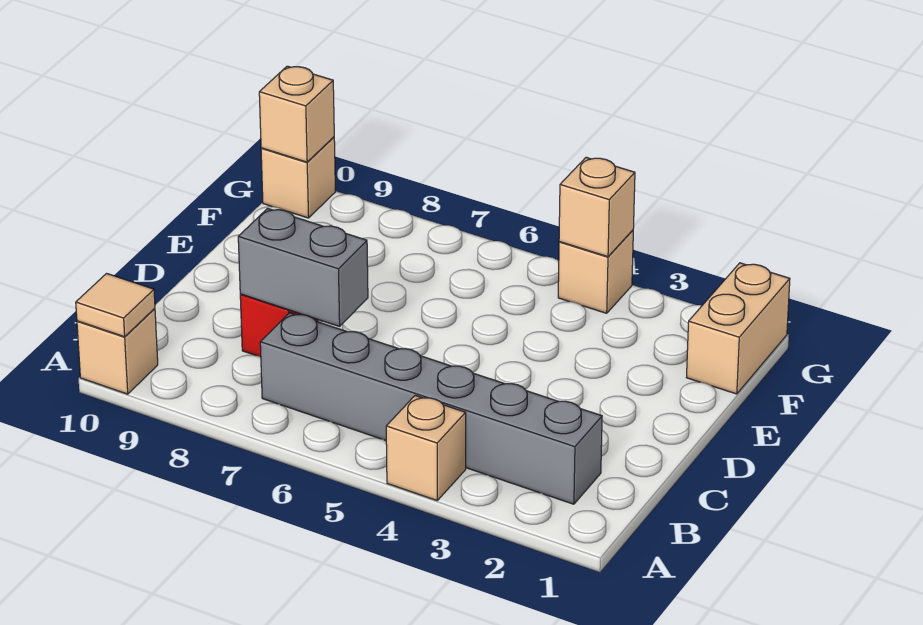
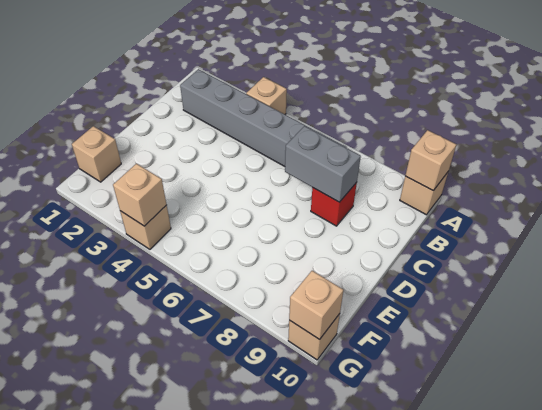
tan 1x1 tile [76,274,155,337] -> tan 1x1 brick [405,130,457,191]
tan 1x2 brick [687,263,790,394] -> tan 1x1 brick [72,126,121,182]

